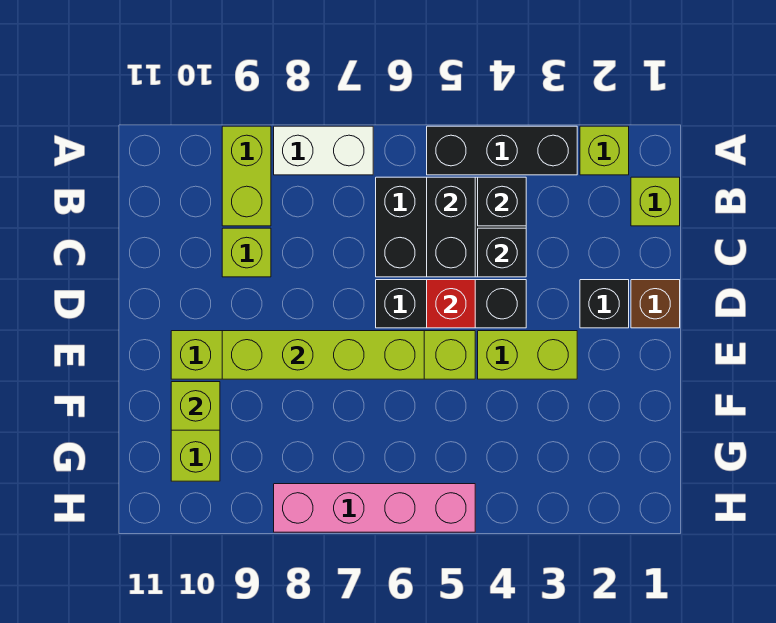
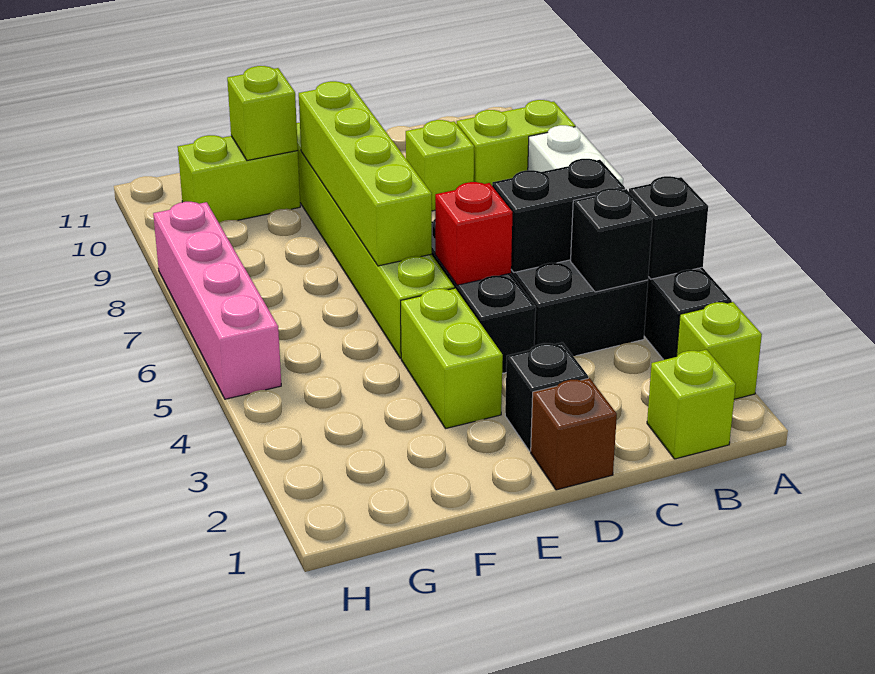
black 1x1 brick [478,228,526,277] -> black 1x1 brick moved to [629,176,708,279]

